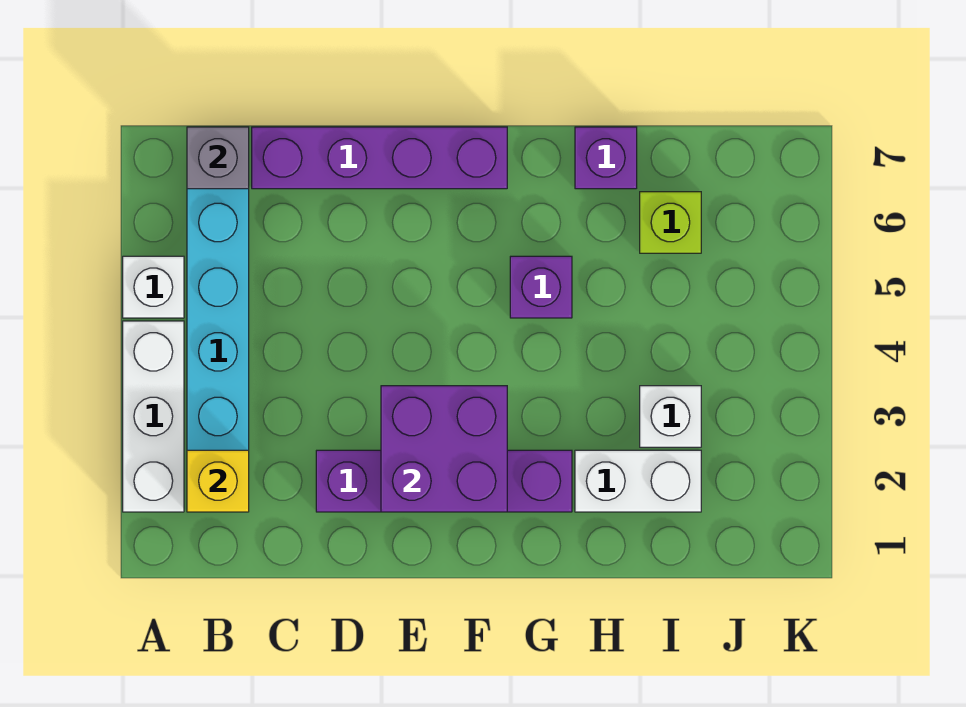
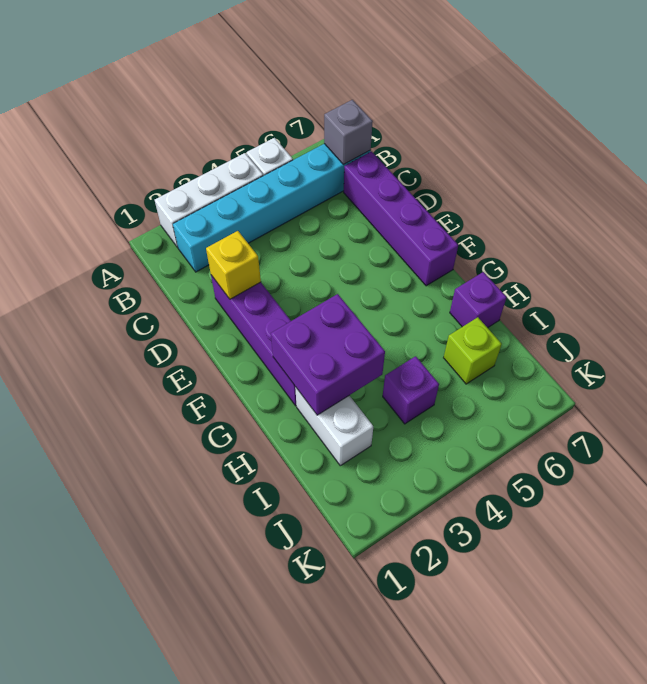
yellow 1x1 brick [187,450,249,512] -> yellow 1x1 brick moved to [206,231,261,299]
purple 2x2 brick [381,386,507,512] -> purple 2x2 brick moved to [271,294,385,415]
purple 1x1 brick [510,256,572,318] -> purple 1x1 brick moved to [383,356,439,424]
white 1x1 brick [640,386,701,447] -> none

